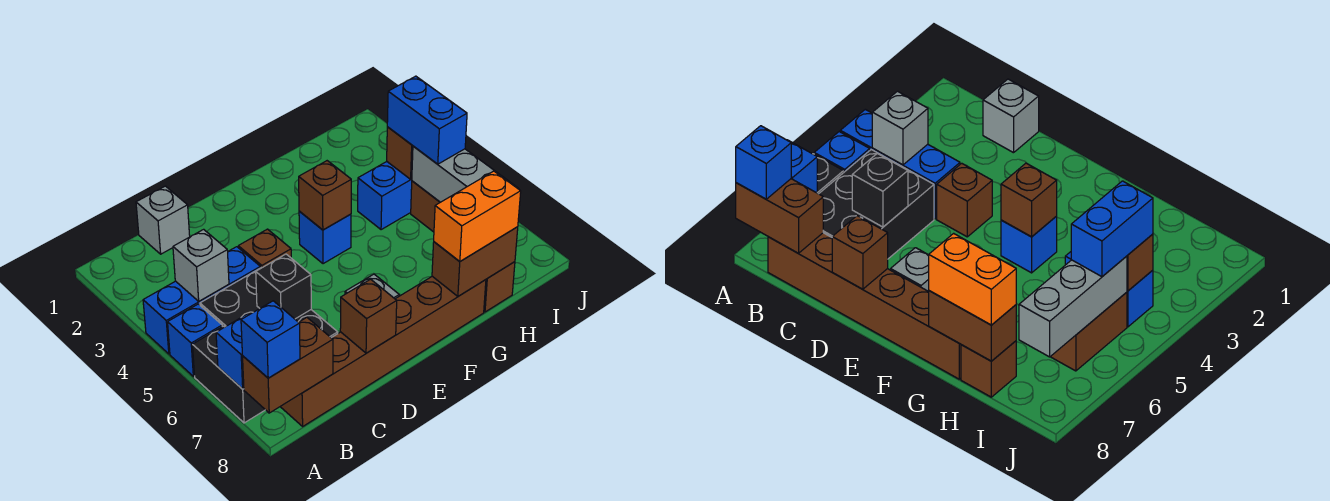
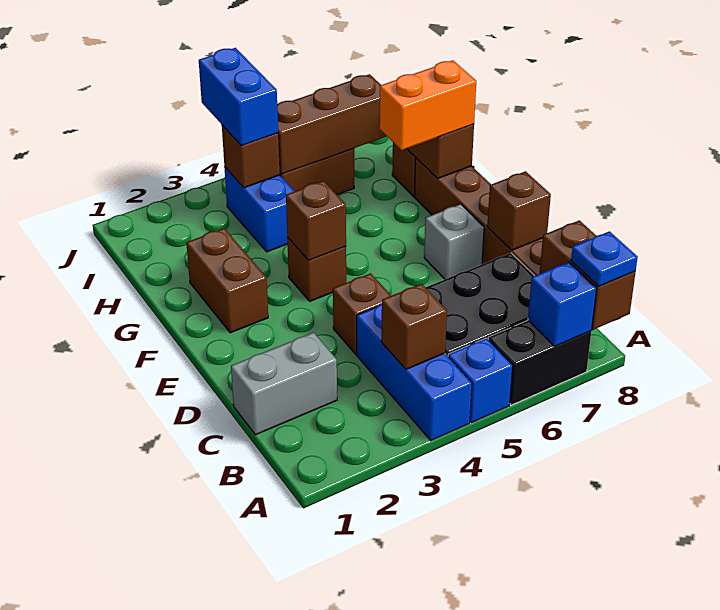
blue 1x1 brick [241,301,300,378] -> blue 1x1 plate [571,231,638,286]
grey 1x1 brick [173,229,229,301] -> brown 1x1 brick [381,284,447,369]
grey 1x1 brick [136,186,190,254] -> grey 1x2 brick [231,333,337,435]
black 1x1 brick [256,254,311,319] -> none
none -> brown 1x2 brick [186,228,268,333]
blue 1x1 brick [299,211,351,264] -> brown 1x1 brick [287,237,346,301]
orange 1x2 brick [434,171,521,261] -> orange 1x2 brick turned to [379,60,476,150]
blue 1x2 brick [387,76,467,164] -> blue 1x2 brick turned to [199,48,278,146]
grey 1x3 brick [412,146,519,202] -> brown 1x3 brick [277,74,387,174]

